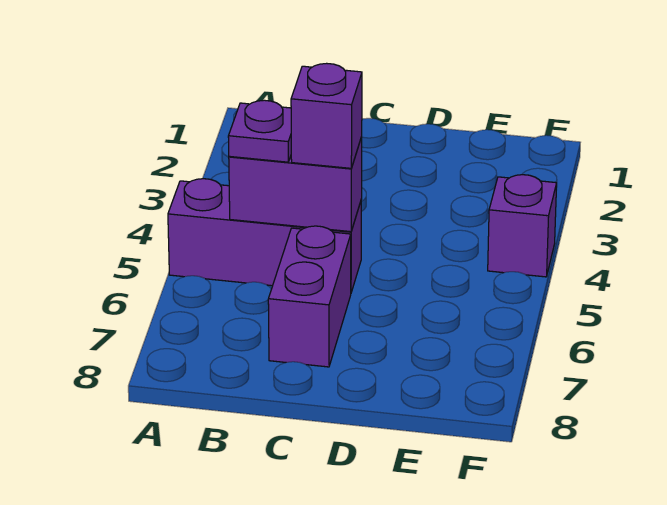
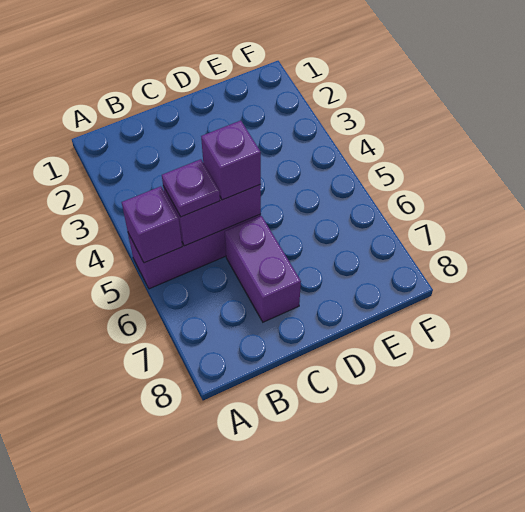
purple 1x1 brick [488,175,557,277] -> purple 1x1 brick moved to [122,186,182,263]

